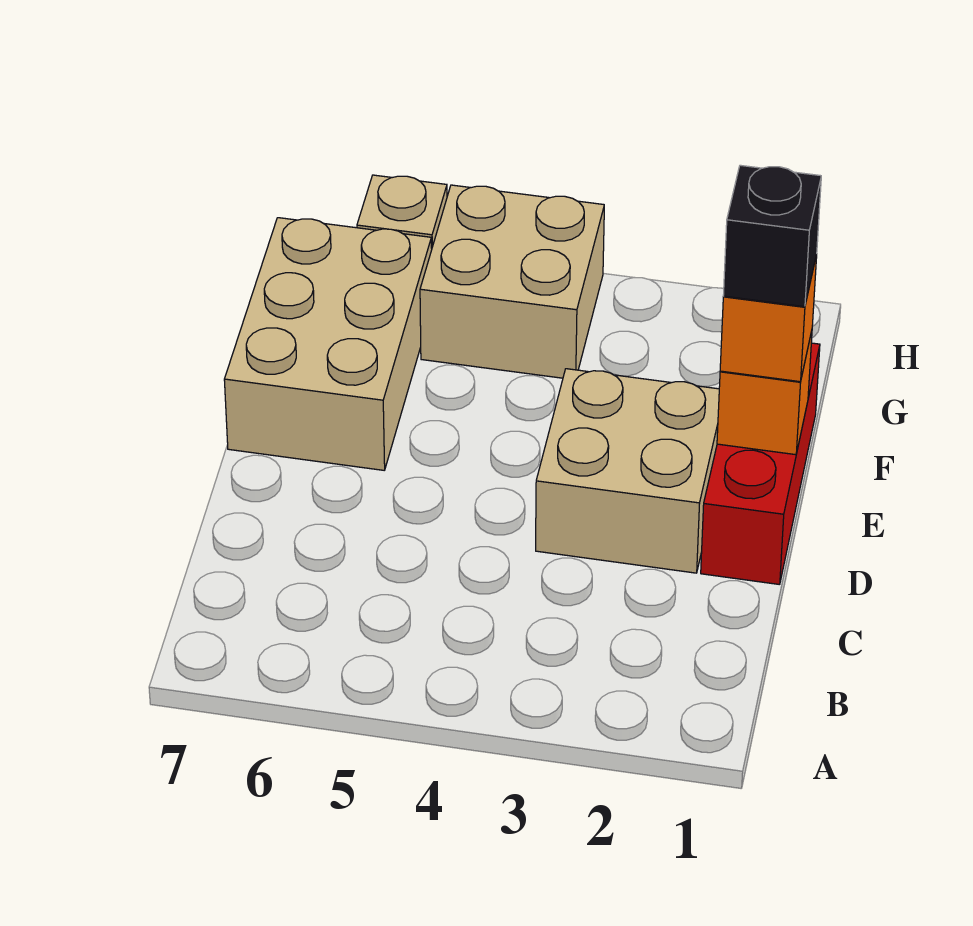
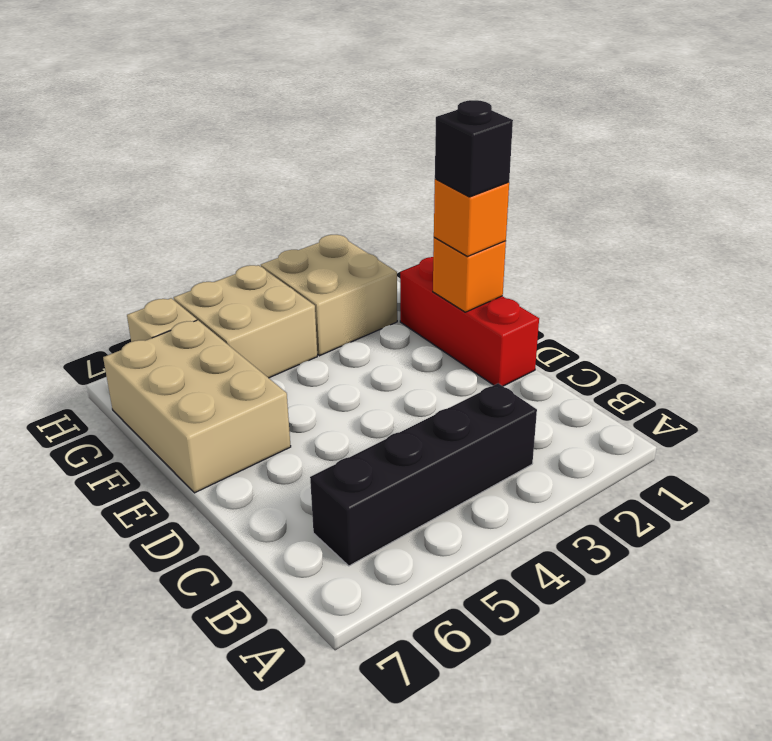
none -> black 1x4 brick [310,383,537,566]
tan 2x2 brick [536,369,719,573] -> tan 2x2 brick moved to [261,235,397,356]

